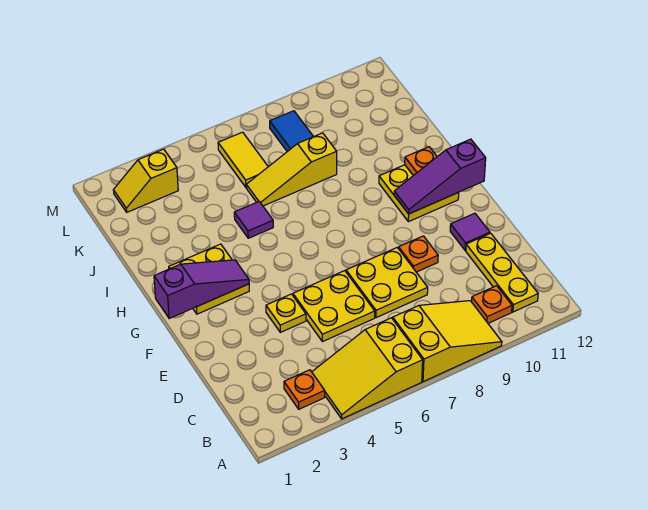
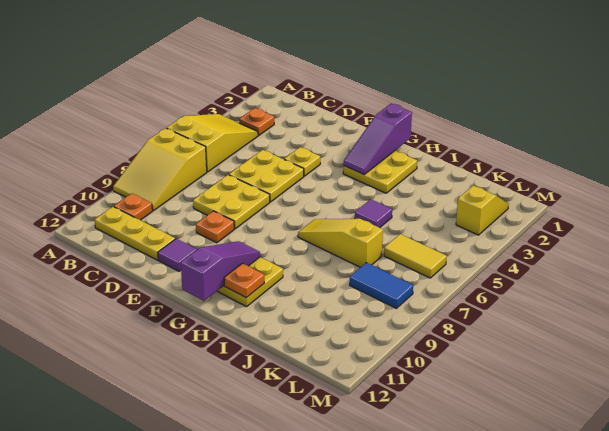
yellow 1x3 slope [246,133,337,206] -> yellow 1x3 slope turned to [298,219,383,267]

